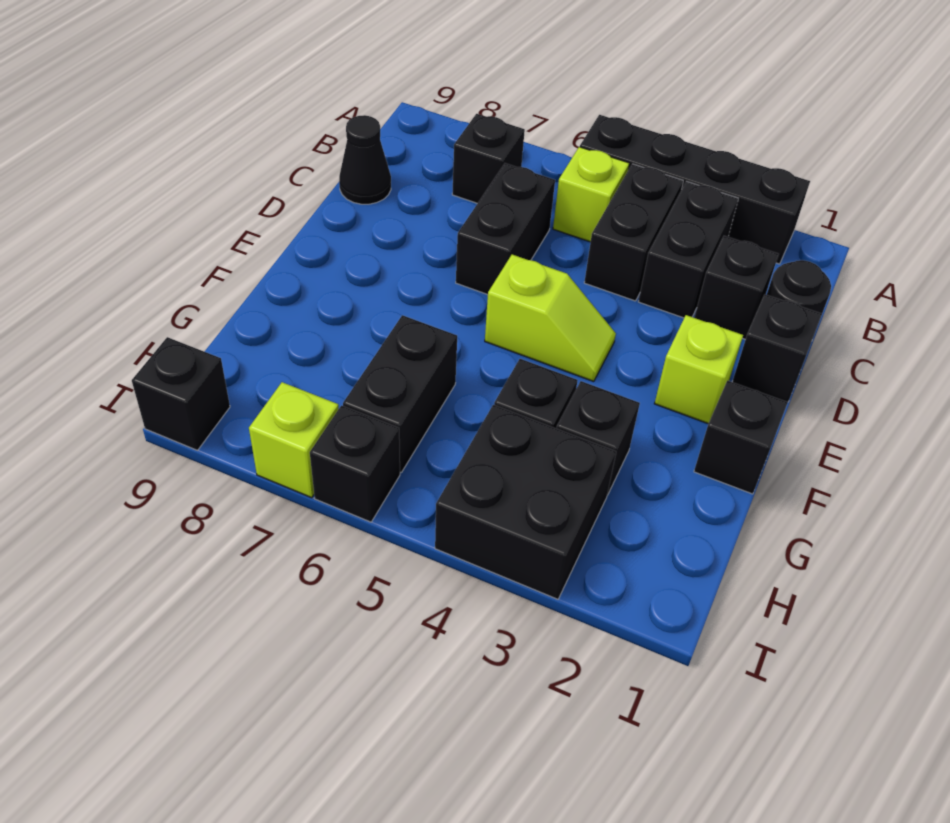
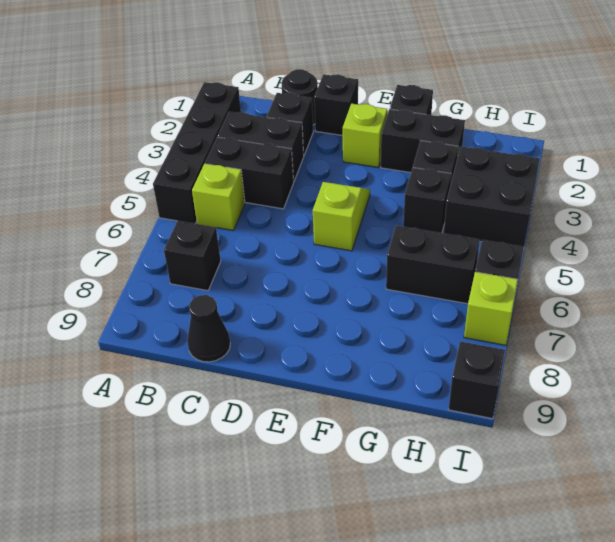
black 1x2 brick [456,163,555,295] -> black 1x2 brick moved to [381,109,465,173]

